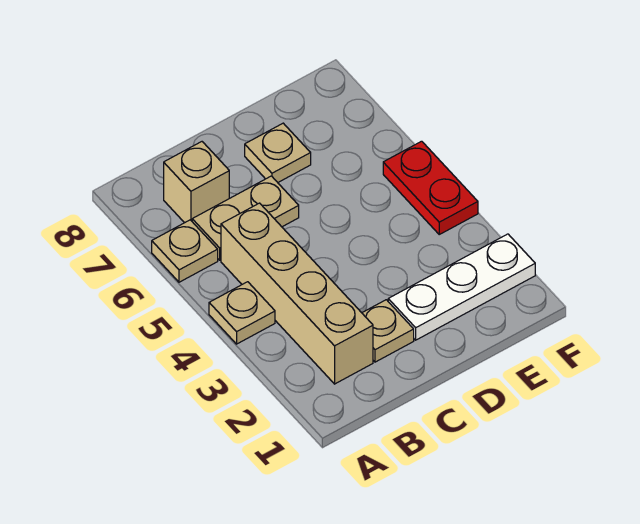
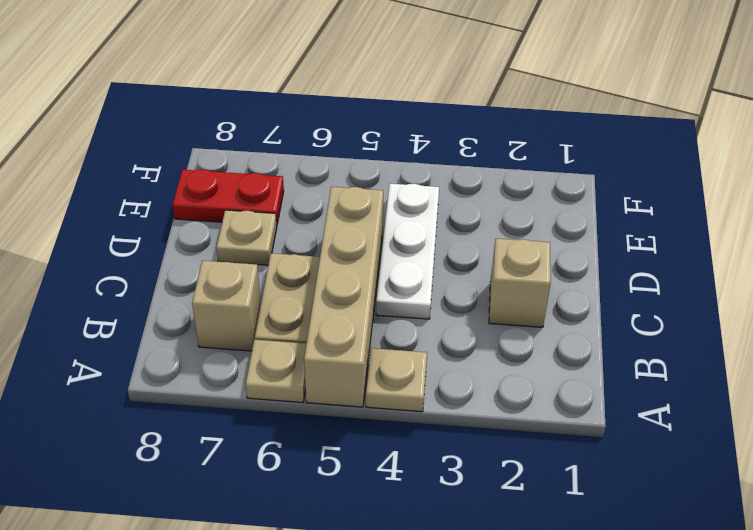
tan 1x4 brick [221,203,373,384] -> tan 1x4 brick turned to [304,187,383,407]
tan 1x1 plate [362,300,414,362] -> tan 1x1 brick [489,238,551,327]
white 1x3 plate [388,234,535,340] -> white 1x3 plate moved to [376,184,439,319]
red 1x2 plate [383,141,478,234] -> red 1x2 plate moved to [173,170,284,225]

